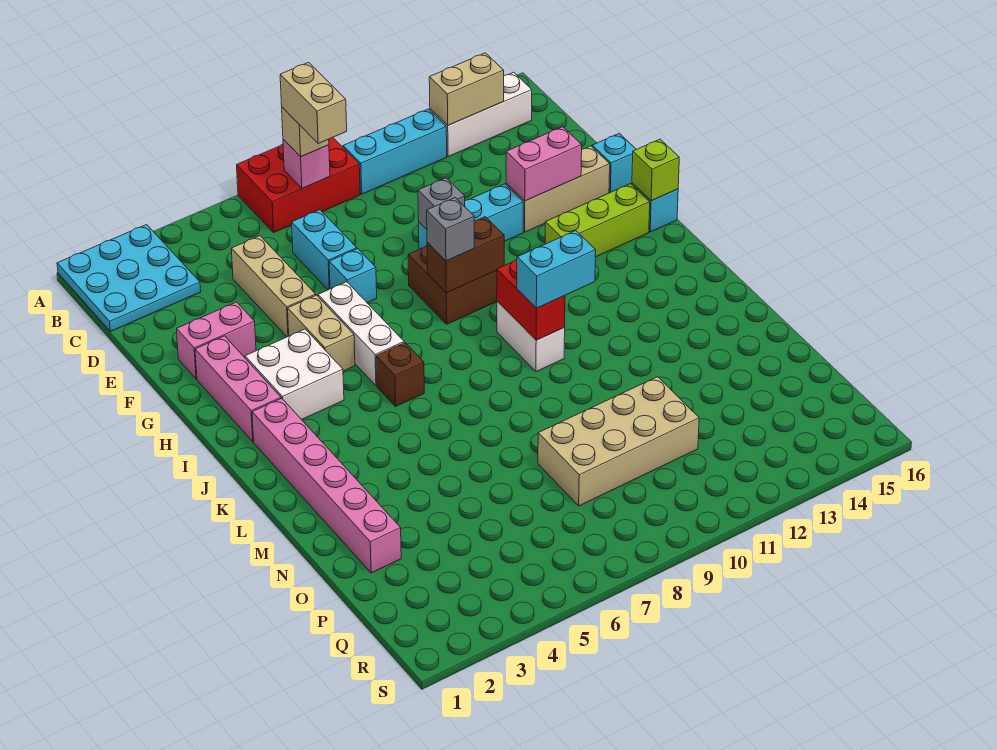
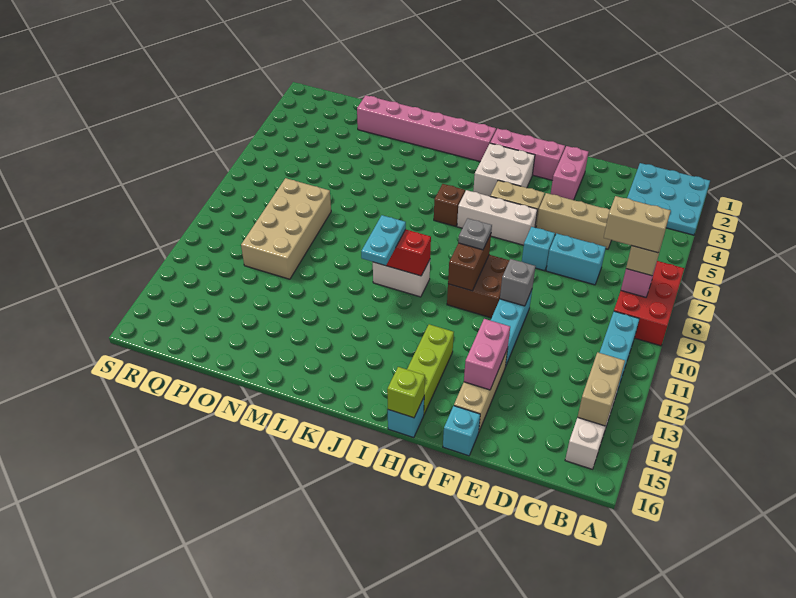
grey 1x1 brick [427,198,474,261] -> grey 1x1 plate [458,218,492,250]
cyan 1x2 brick [517,231,596,308] -> cyan 1x2 plate [361,215,406,266]

